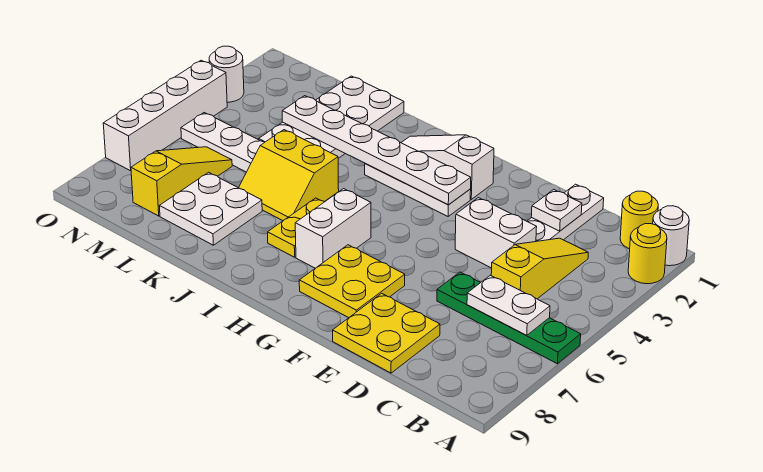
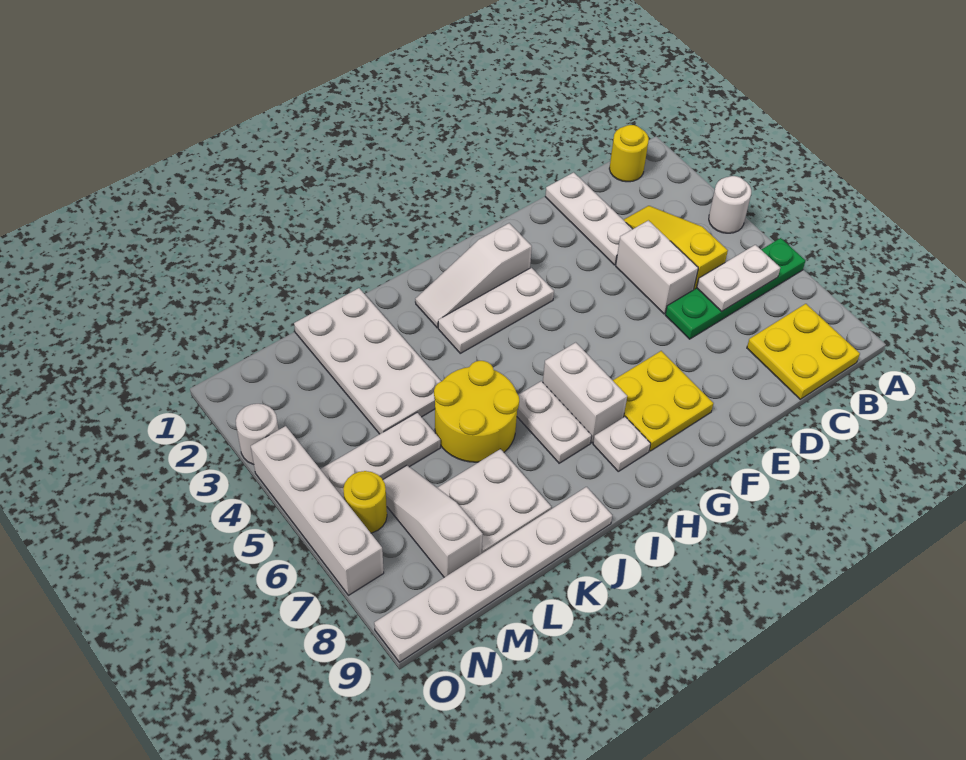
white 1x1 round brick [653,206,689,266] -> white 1x1 round brick moved to [709,176,751,233]
yellow 1x1 round brick [628,224,667,284] -> yellow 1x1 round brick moved to [343,471,387,533]
white 1x1 plate [531,189,582,231] -> white 1x1 plate moved to [593,417,651,471]
white 1x2 brick [455,198,537,268] -> white 1x2 brick turned to [616,220,698,314]
yellow 2x2 plate [333,293,440,373] -> yellow 2x2 plate moved to [747,304,860,399]
white 1x6 plate [282,96,471,205] -> white 1x6 plate moved to [374,487,612,662]
yellow 1x2 plate [268,198,324,257] -> white 1x2 plate [517,381,592,463]
yellow 2x2 slope [239,130,339,221] -> yellow 2x2 round brick [434,361,519,462]
yellow 1x3 slope [131,147,232,216] -> white 1x3 slope [383,465,483,577]

